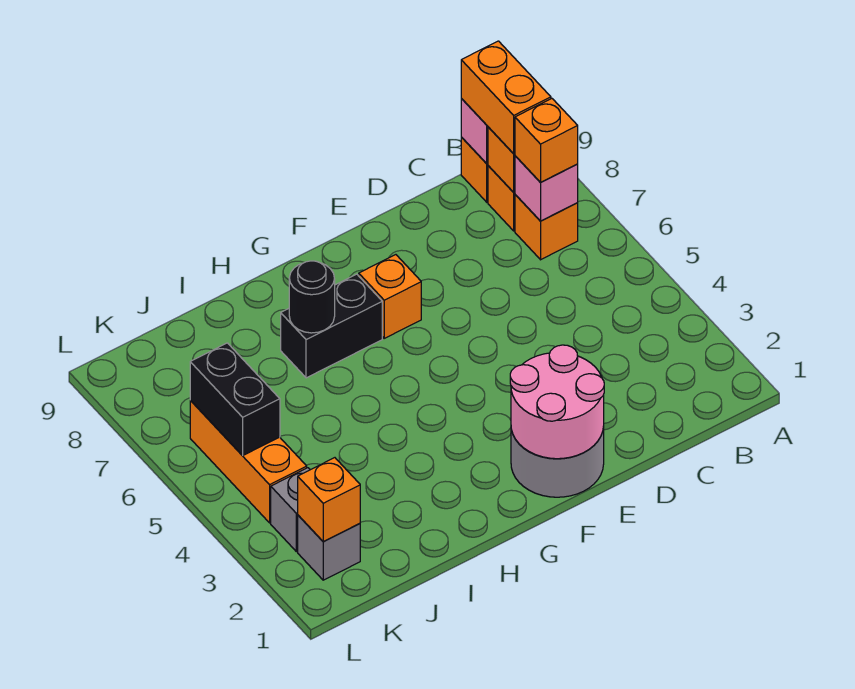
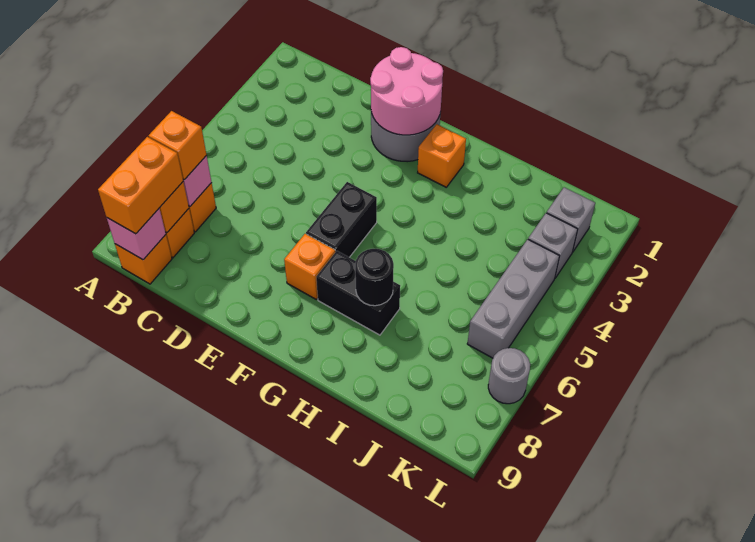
orange 1x1 brick [298,458,360,541] -> orange 1x1 brick moved to [418,124,466,187]
orange 1x3 brick [190,400,307,523] -> grey 1x3 brick [467,239,559,358]
black 1x2 brick [190,343,280,456] -> black 1x2 brick moved to [306,182,377,257]
none -> grey 1x1 round brick [488,348,530,404]

